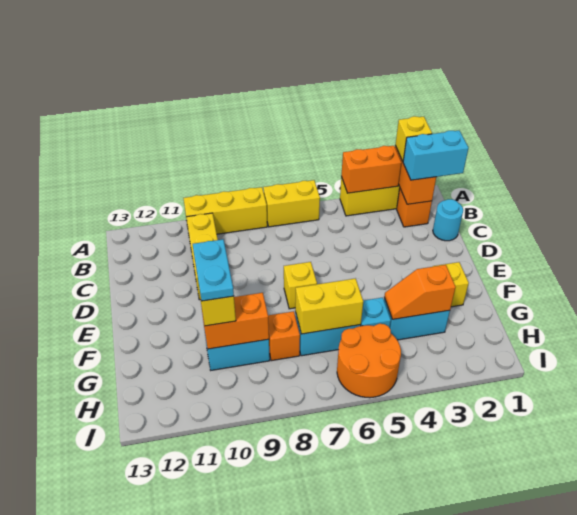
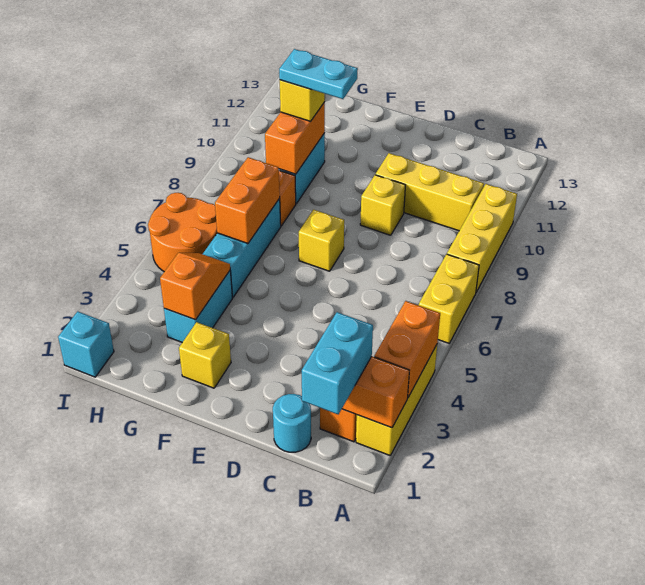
yellow 1x1 brick [395,116,432,161] -> yellow 1x1 brick moved to [360,175,405,235]
yellow 1x2 brick [295,279,363,334] -> orange 1x2 brick [215,157,280,244]
none -> cyan 1x1 brick [58,311,114,377]

